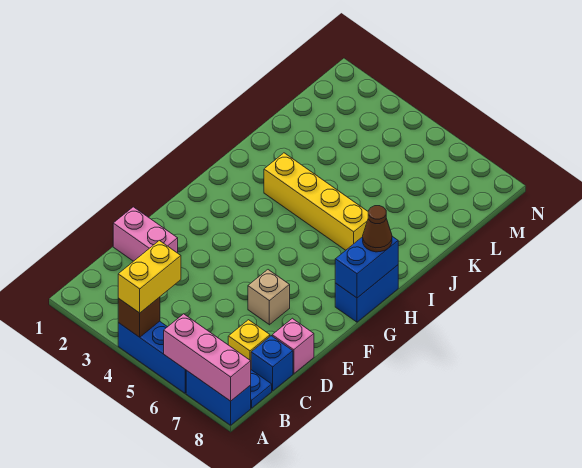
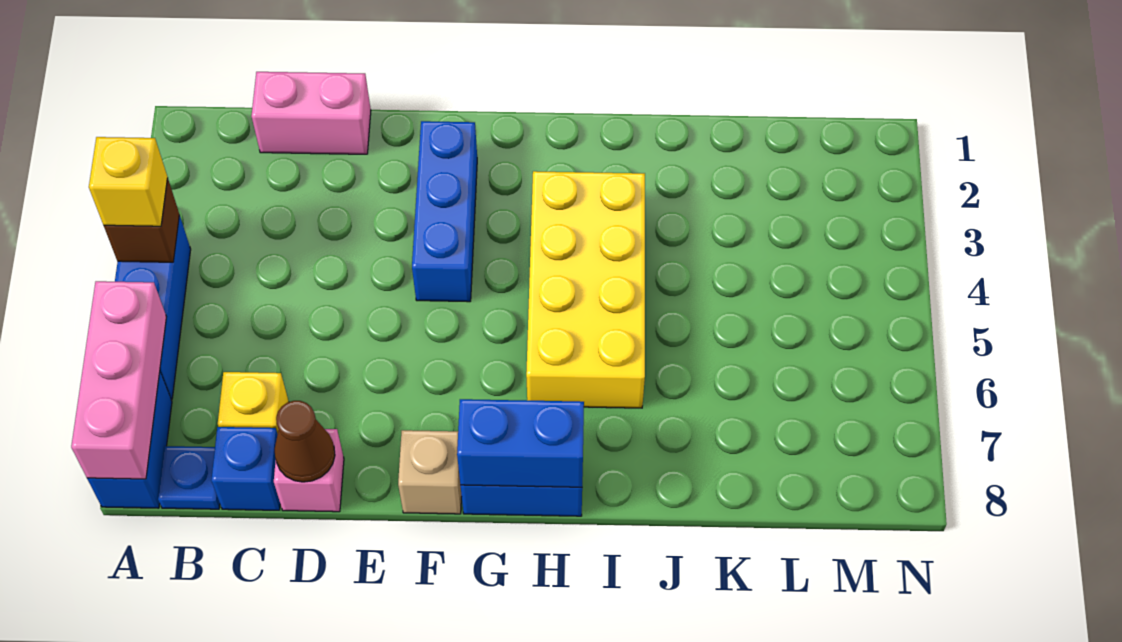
yellow 1x2 brick [118,241,181,313] -> yellow 1x1 brick [89,137,168,226]
pink 1x2 brick [113,207,178,261] -> pink 1x2 brick turned to [251,72,371,154]
tan 1x1 brick [248,270,290,325] -> tan 1x1 brick moved to [398,430,462,514]
none -> blue 1x3 brick [412,121,477,302]
brown 1x1 cone [363,206,392,252] -> brown 1x1 cone moved to [275,401,335,482]
yellow 1x4 brick [264,153,368,250] -> yellow 2x4 brick [526,171,645,408]

